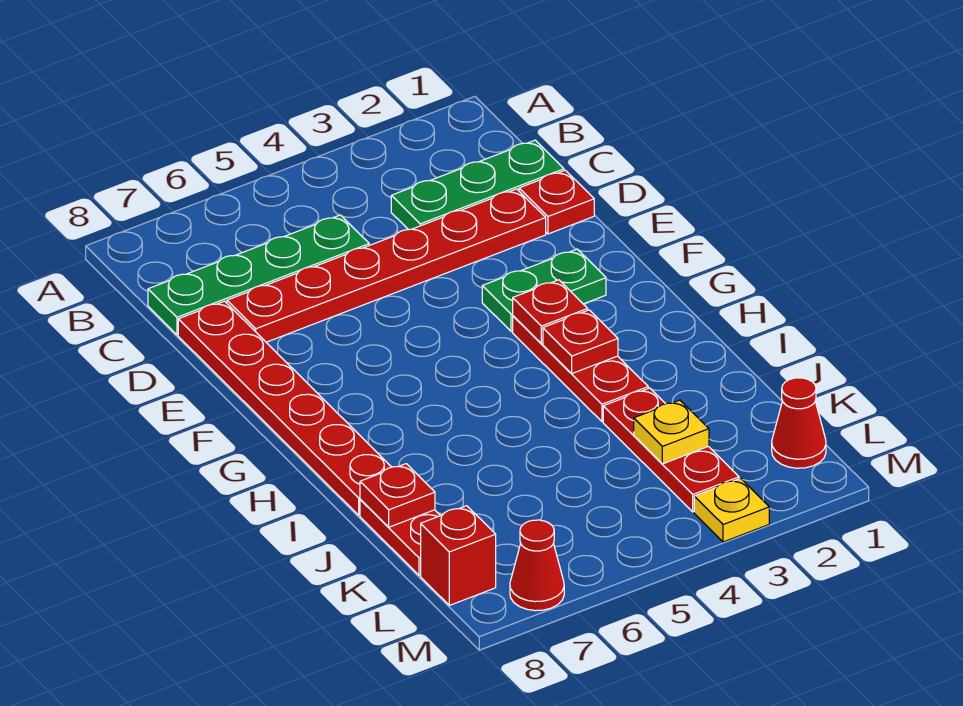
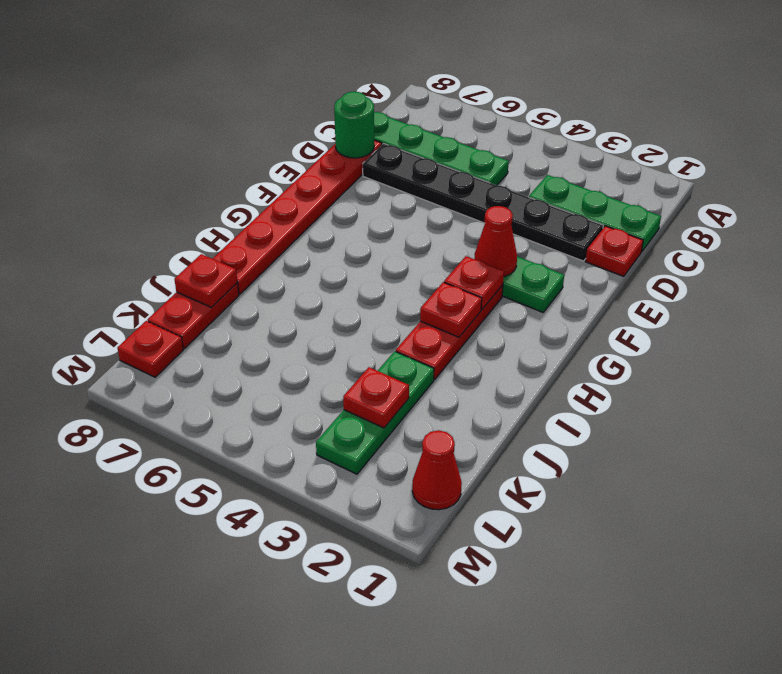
red 1x6 plate [227,189,546,342] -> black 1x6 plate [363,144,603,261]
none -> green 1x1 round brick [334,91,374,158]
red 1x3 plate [603,388,739,512] -> green 1x3 plate [316,351,434,474]
yellow 1x1 plate [634,400,709,464] -> red 1x1 plate [343,367,409,428]
red 1x1 brick [421,506,496,605] -> red 1x1 plate [118,321,183,377]
yellow 1x1 plate [694,478,769,542] -> none
red 1x1 cone [510,520,564,611] -> red 1x1 cone moved to [475,206,517,277]

